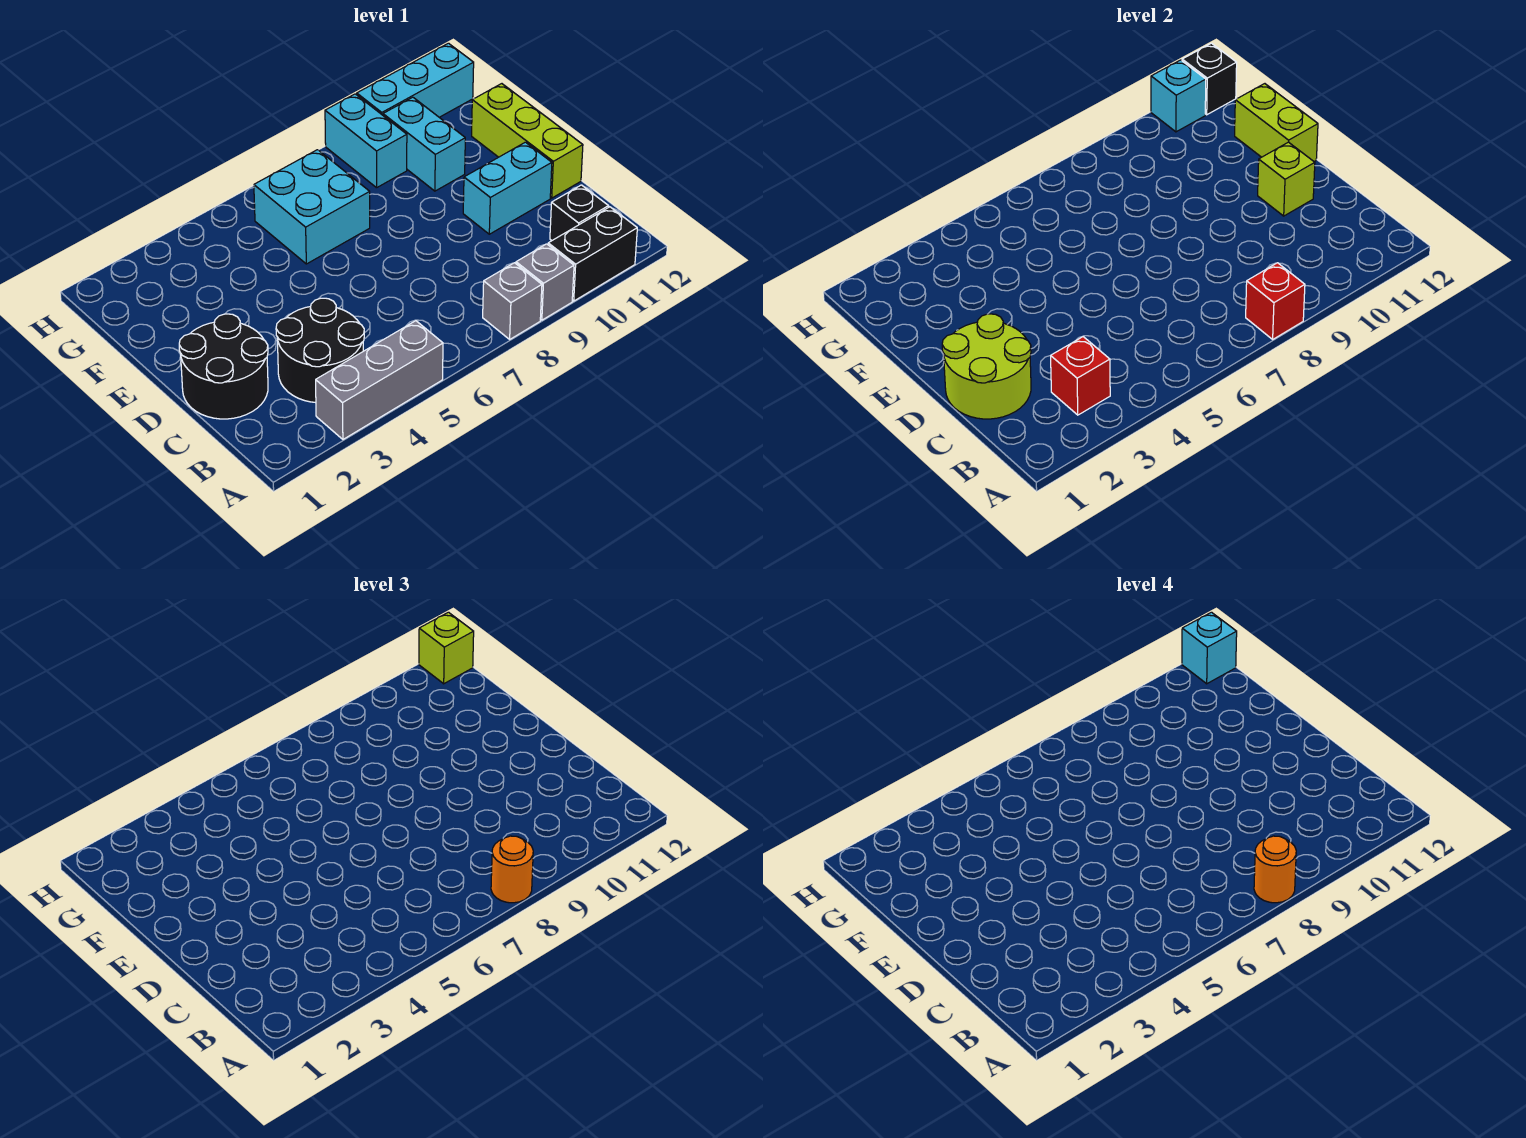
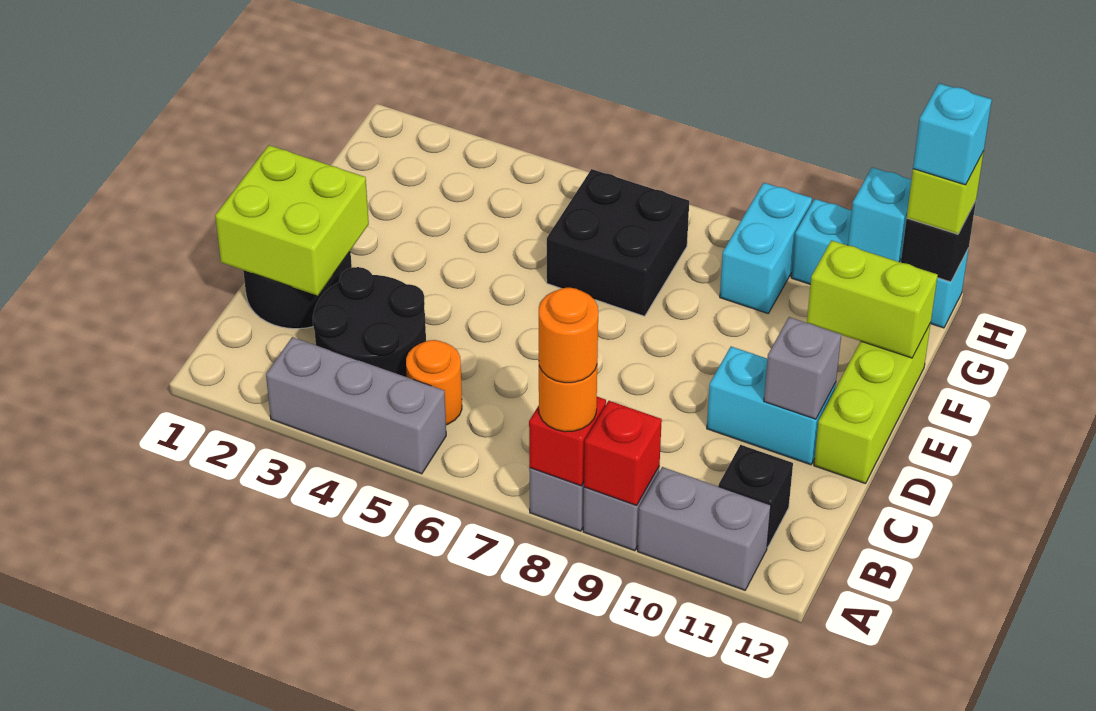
black 1x2 brick [548,207,637,301] -> grey 1x2 brick [638,467,771,590]
red 1x1 brick [1051,337,1110,415] -> red 1x1 brick moved to [584,401,662,505]
none -> orange 1x1 round brick [406,340,462,425]
lime 2x2 round brick [942,314,1031,419] -> lime 2x2 brick [215,145,369,296]
lime 1x1 brick [1258,142,1315,216] -> grey 1x1 brick [764,317,841,419]
lime 1x2 brick [1235,84,1318,161] -> lime 1x2 brick turned to [807,240,938,358]
cyan 2x2 brick [254,150,370,264] -> black 2x2 brick [547,169,689,316]
cyan 1x2 brick [383,97,465,191] -> none

